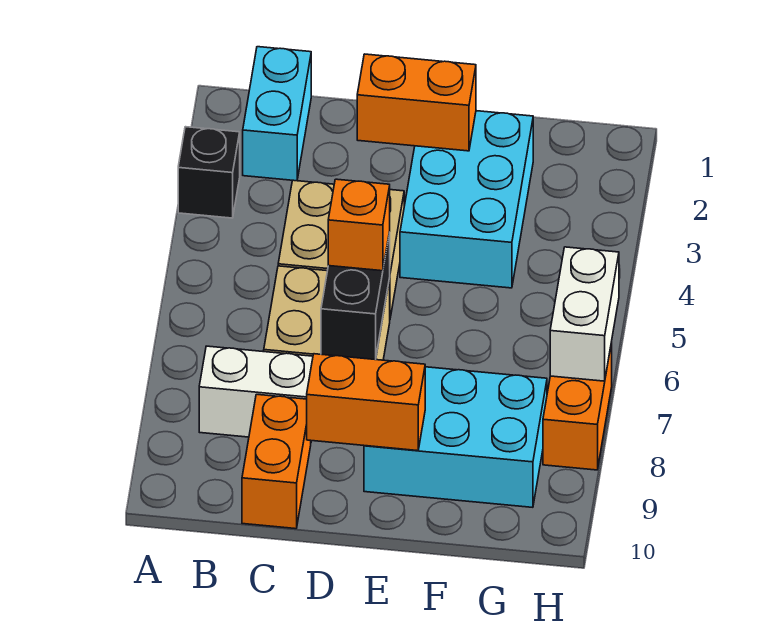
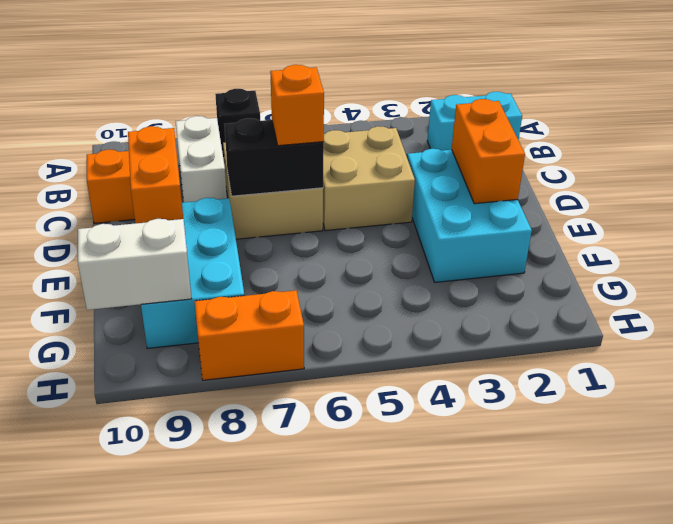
black 1x1 brick [178,127,240,218] -> black 1x1 brick moved to [215,89,260,158]
cyan 2x3 brick [400,111,533,288] -> cyan 2x3 brick turned to [407,149,532,282]
white 1x2 brick [550,247,619,381] -> white 1x2 brick moved to [78,219,192,310]

